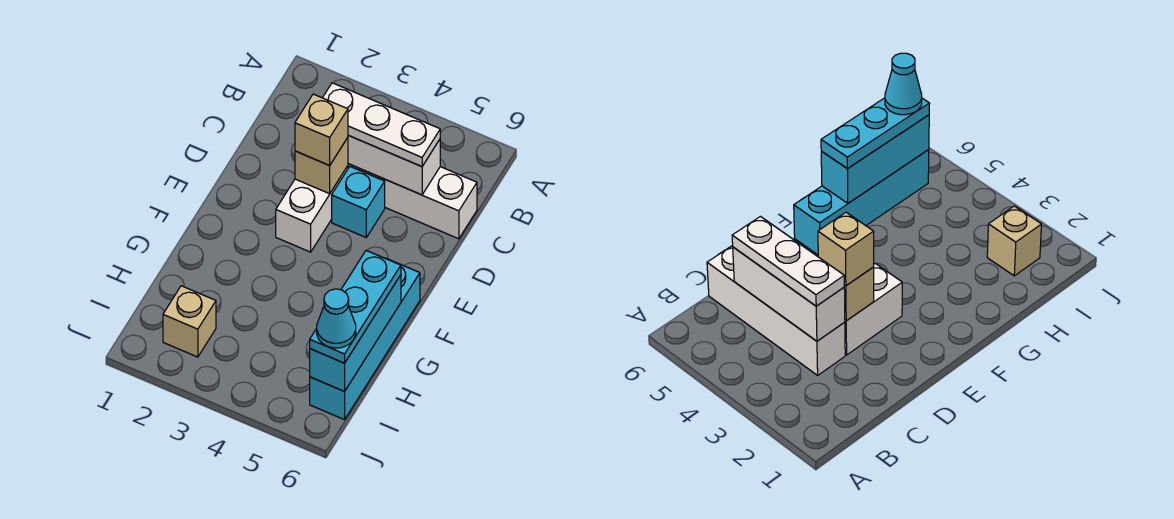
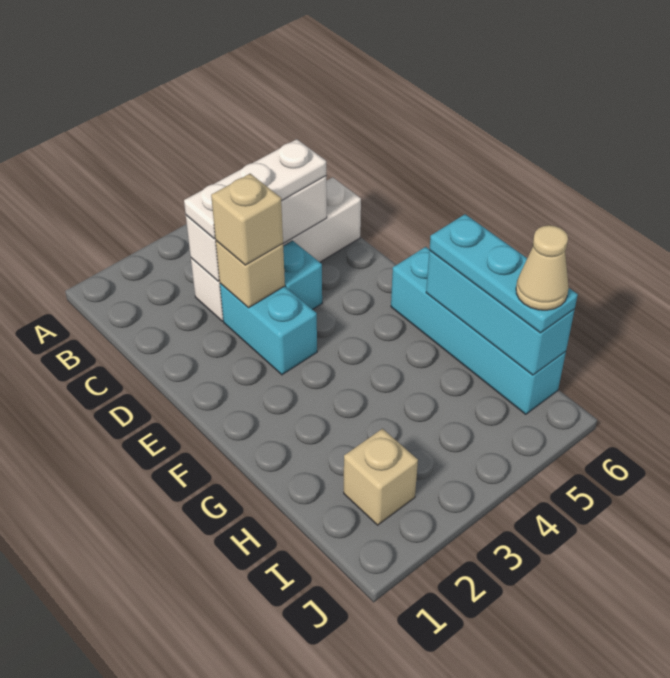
white 1x2 brick [276,166,348,252] -> cyan 1x2 brick [220,283,317,375]
cyan 1x1 cone [317,289,356,348] -> tan 1x1 cone [516,225,569,310]

